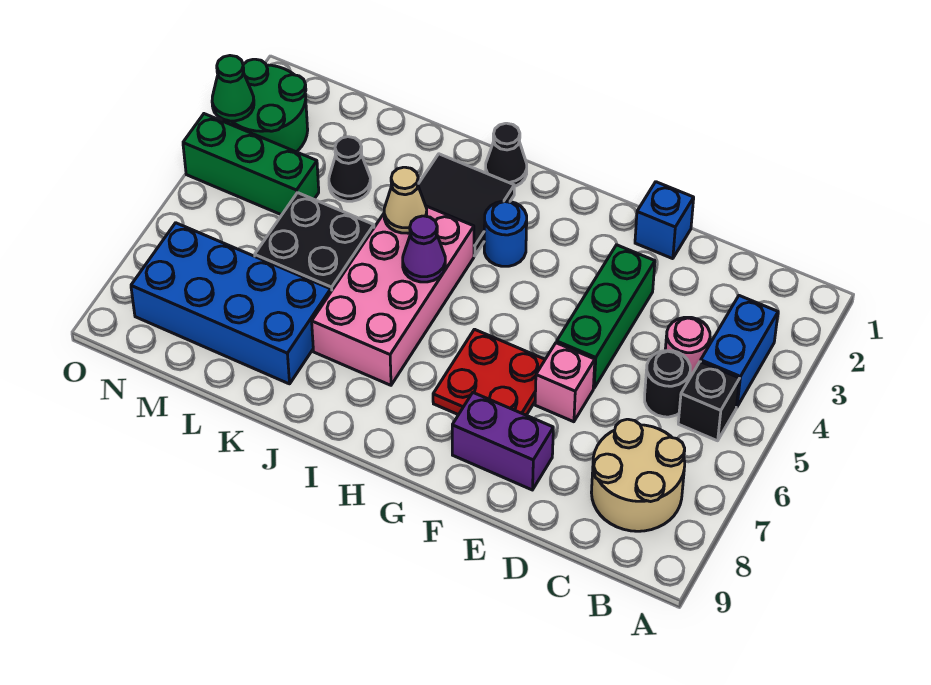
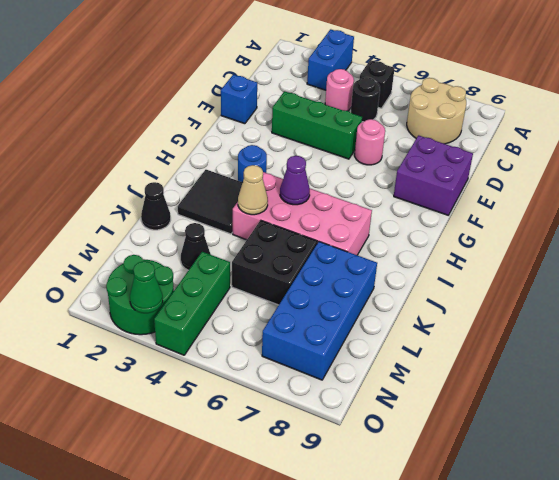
blue 1x2 brick [701,296,778,407] -> blue 1x2 brick turned to [307,29,354,90]
pink 1x1 brick [535,343,595,422] -> pink 1x1 round brick [355,119,385,165]
purple 1x2 brick [452,393,553,490] -> purple 2x2 brick [394,135,473,215]
red 2x2 plate [433,329,545,415] -> none
black 1x1 cone [486,123,527,187] -> black 1x1 cone moved to [141,182,171,230]

